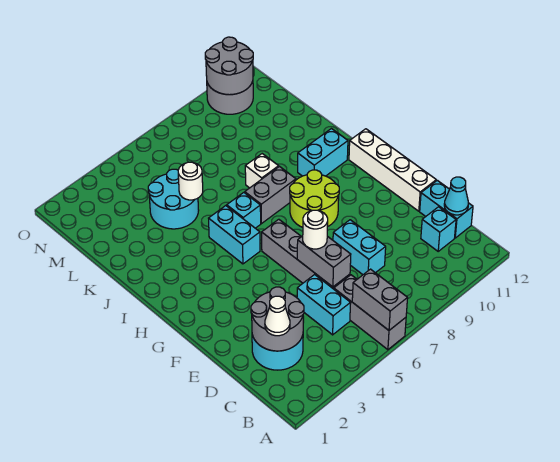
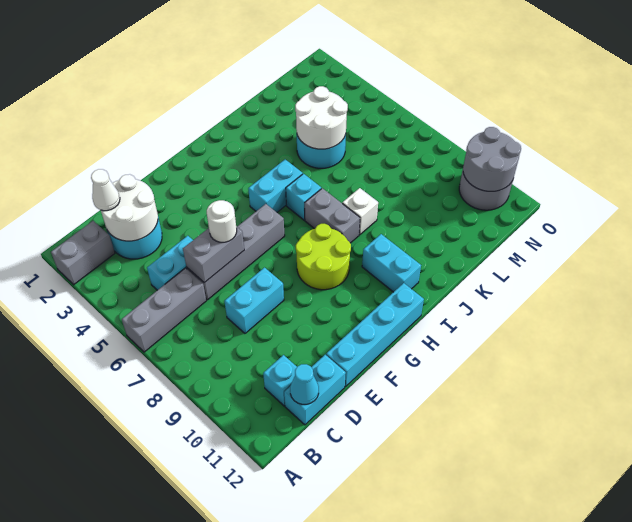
grey 1x2 brick [352,269,408,330] -> grey 1x2 brick moved to [51,221,115,285]
grey 2x2 round brick [251,287,304,351] -> white 2x2 round brick [101,174,158,241]
white 1x4 brick [349,129,436,211] -> cyan 1x4 brick [326,283,424,386]
white 1x1 round brick [178,162,203,200] -> white 2x2 round brick [295,86,348,149]

